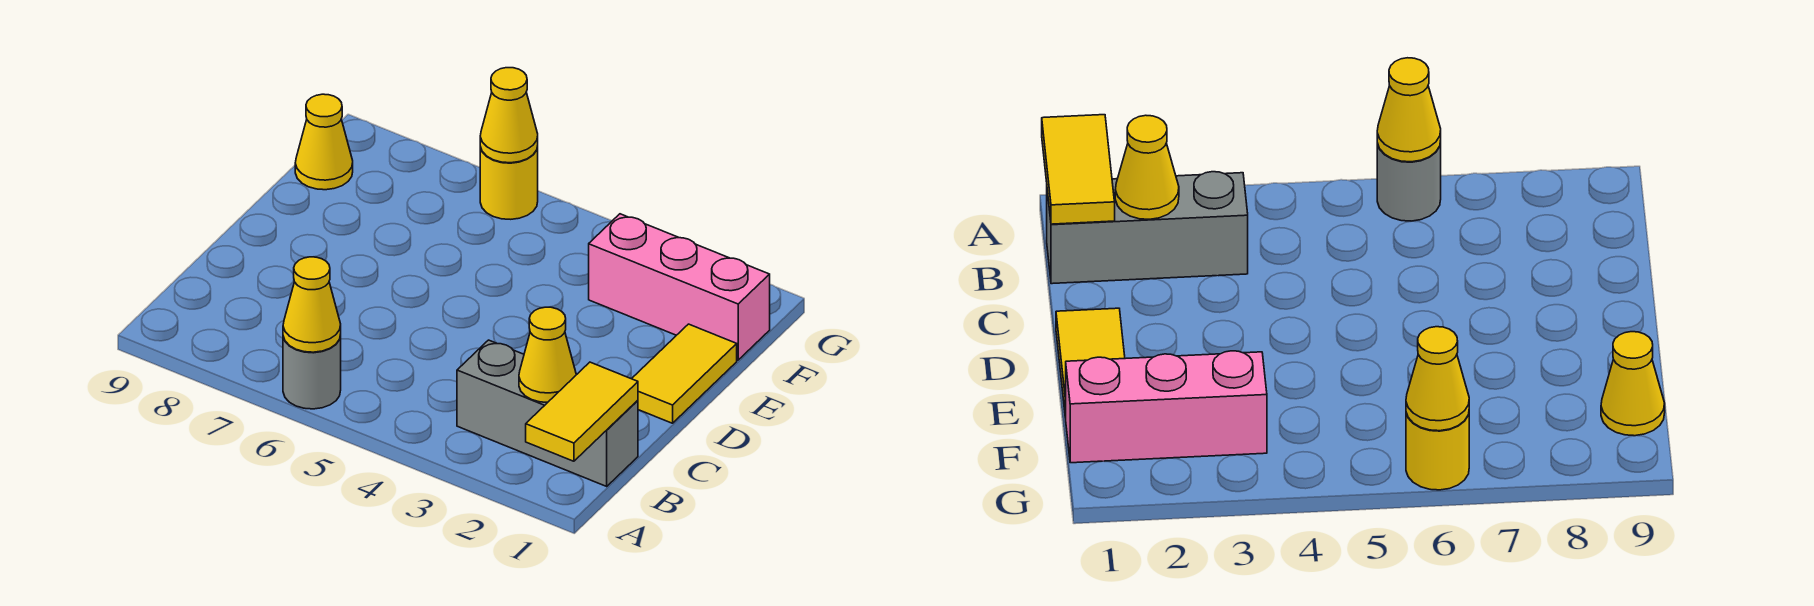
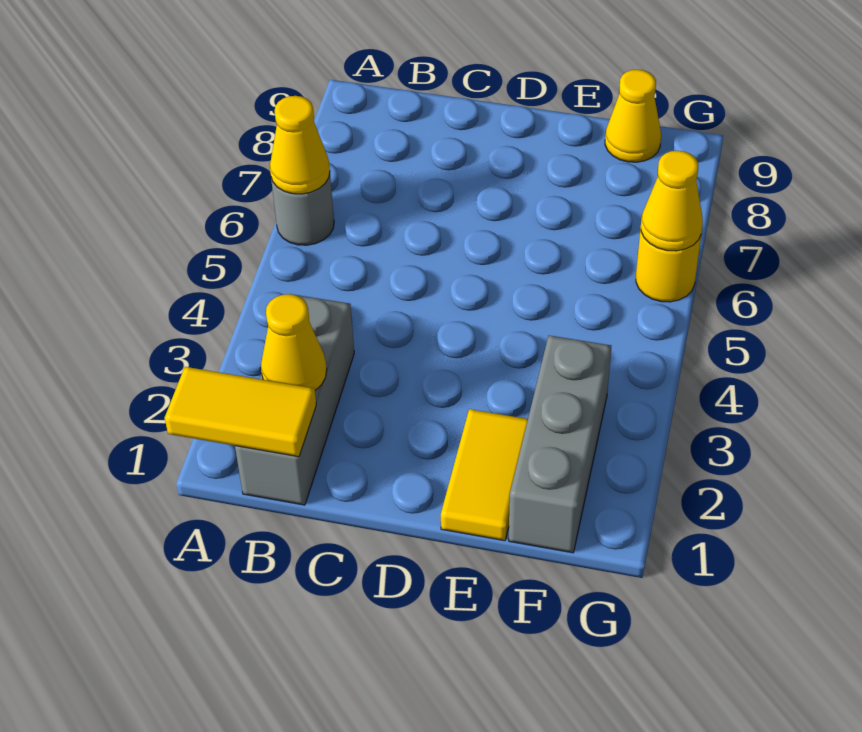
yellow 1x2 tile [632,324,737,423] -> yellow 1x2 tile turned to [441,409,528,541]
pink 1x3 brick [589,214,770,360] -> grey 1x3 brick [509,336,611,553]

